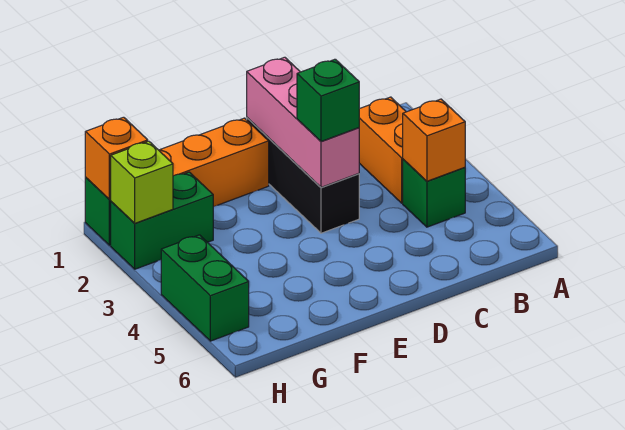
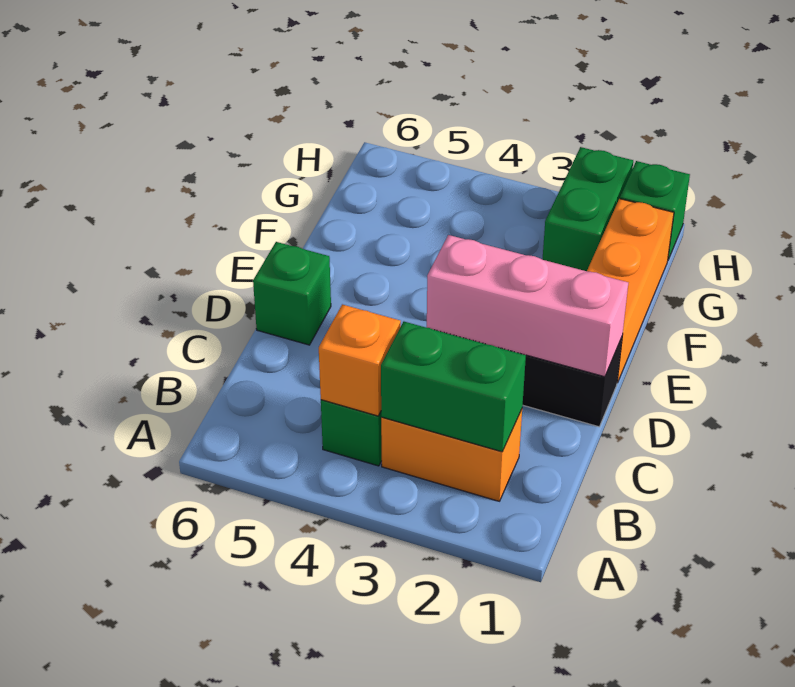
green 1x1 brick [297,59,359,141] -> green 1x1 brick moved to [253,242,331,345]
orange 1x1 brick [85,117,148,200] -> none
lime 1x1 brick [111,141,173,223] -> none
green 1x2 brick [161,235,249,341] -> green 1x2 brick moved to [381,322,526,452]

